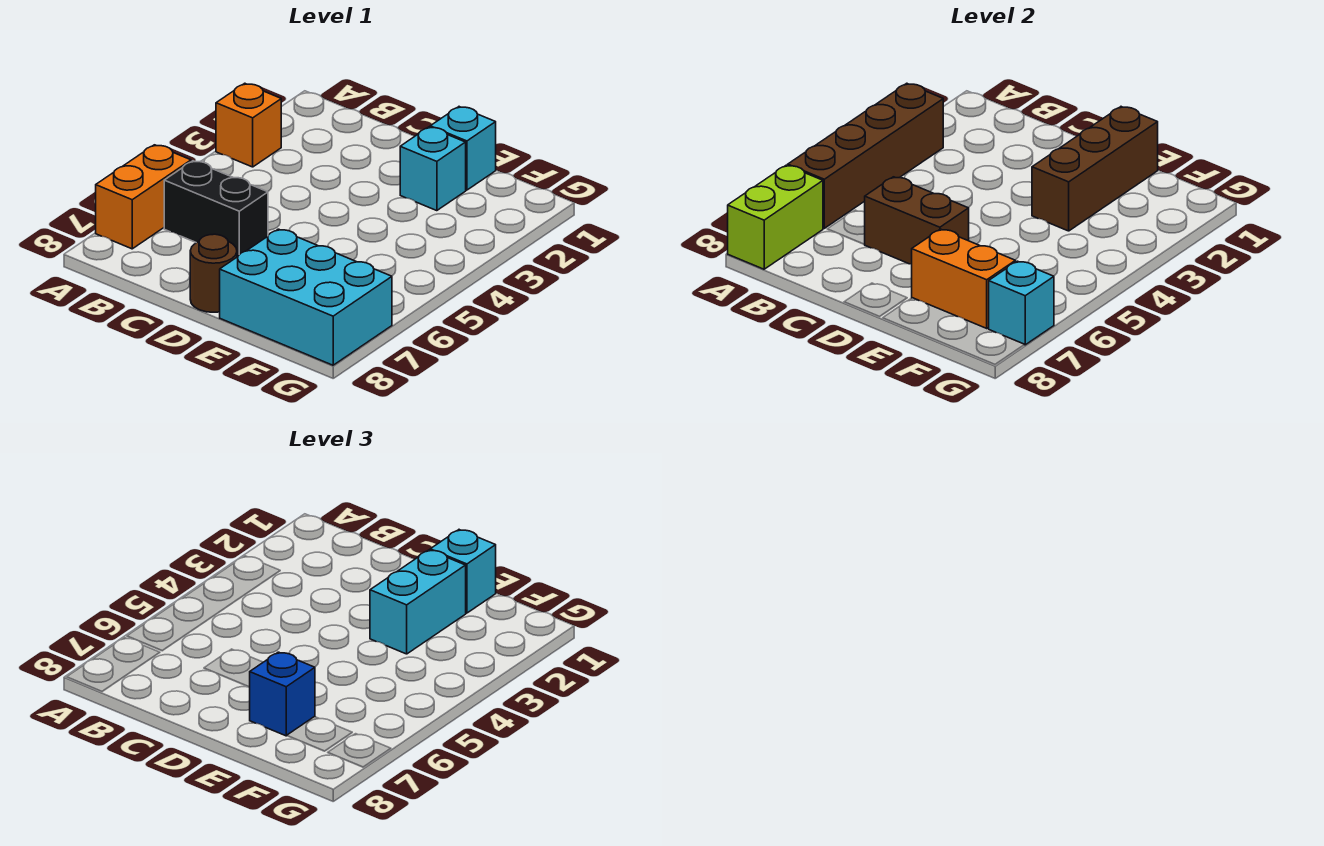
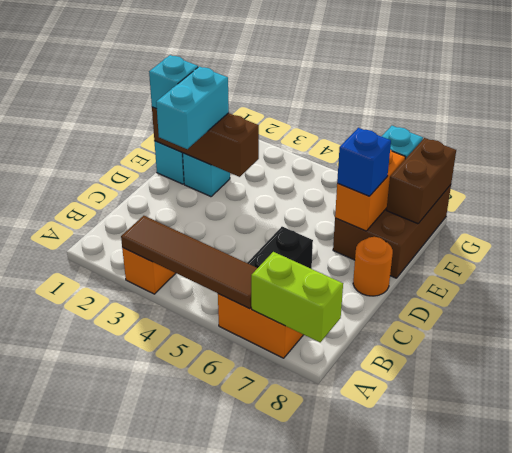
brown 1x4 brick [788,83,943,228] -> brown 1x4 tile [121,216,257,309]
brown 1x2 brick [865,177,969,264] -> brown 1x2 brick moved to [387,138,456,224]
brown 1x1 round brick [190,234,237,312] -> orange 1x1 round brick [353,237,393,296]
cyan 1x2 brick [370,550,466,654] -> cyan 1x2 brick turned to [156,66,229,149]
cyan 2x3 brick [220,229,392,365] -> brown 2x3 brick [333,185,451,278]

